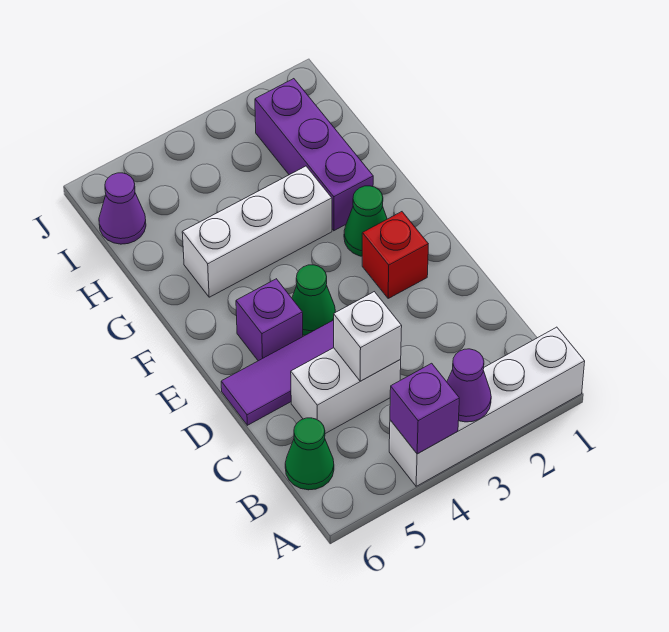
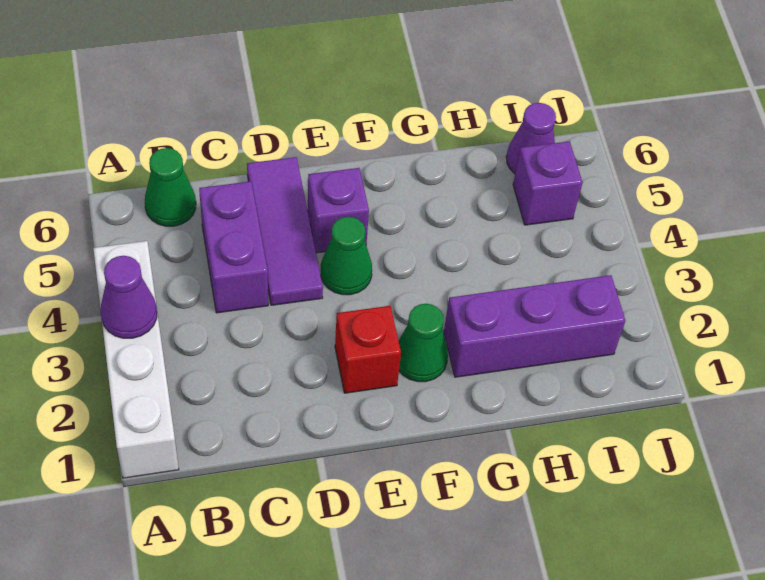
purple 1x1 brick [390,363,459,454] -> purple 1x1 brick moved to [513,141,582,225]
white 1x2 brick [291,348,401,434] -> purple 1x2 brick [199,181,268,313]
white 1x1 brick [334,292,402,381] -> none
white 1x3 brick [182,166,332,297] -> none

